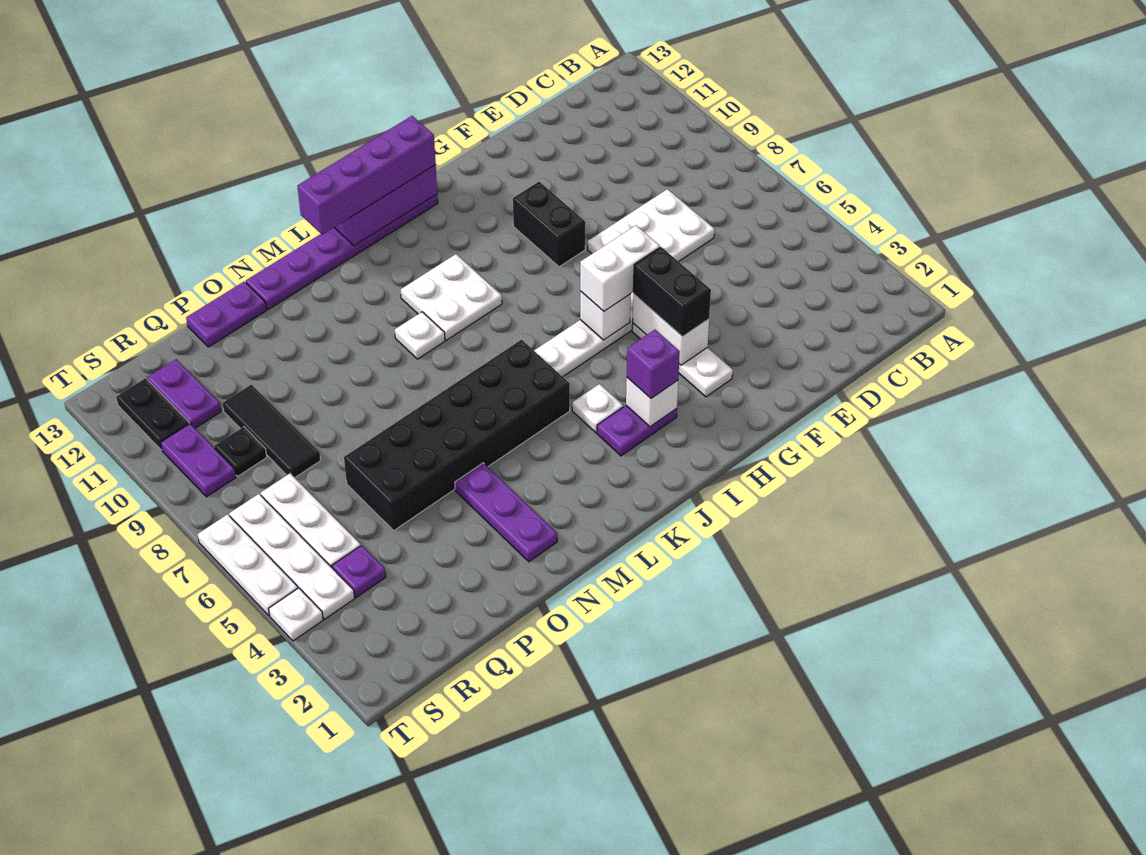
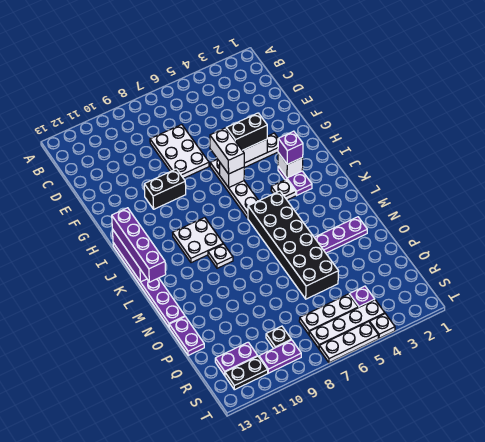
black 1x3 tile [223,385,321,478] -> none

